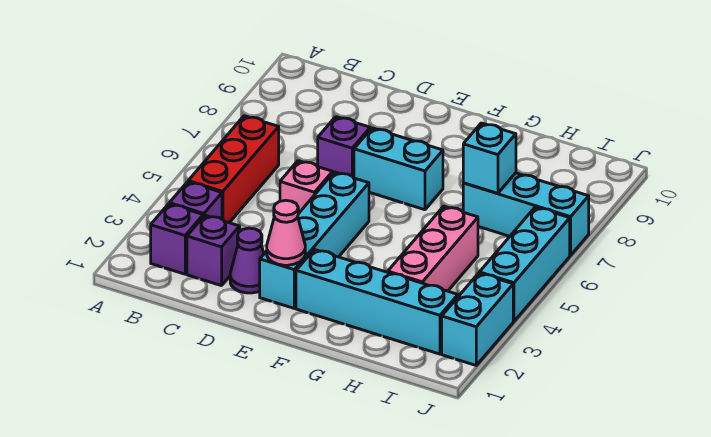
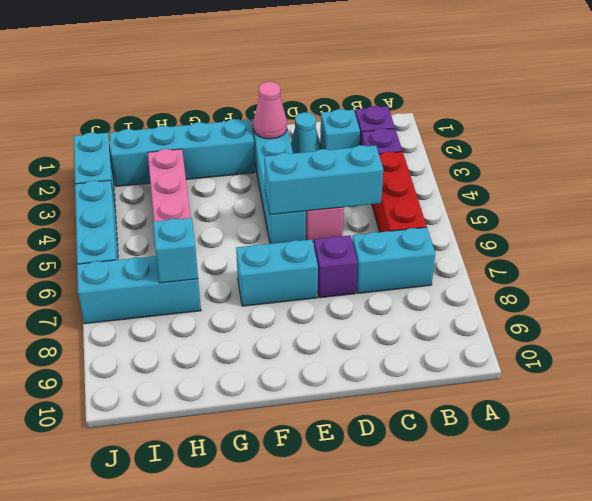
none -> cyan 1x2 brick [352,227,435,293]
purple 1x1 brick [187,215,240,286] -> cyan 1x1 brick [320,109,360,150]
none -> cyan 1x3 brick [264,145,383,215]
purple 1x1 cone [230,228,264,293] -> cyan 1x1 cone [291,112,321,153]

